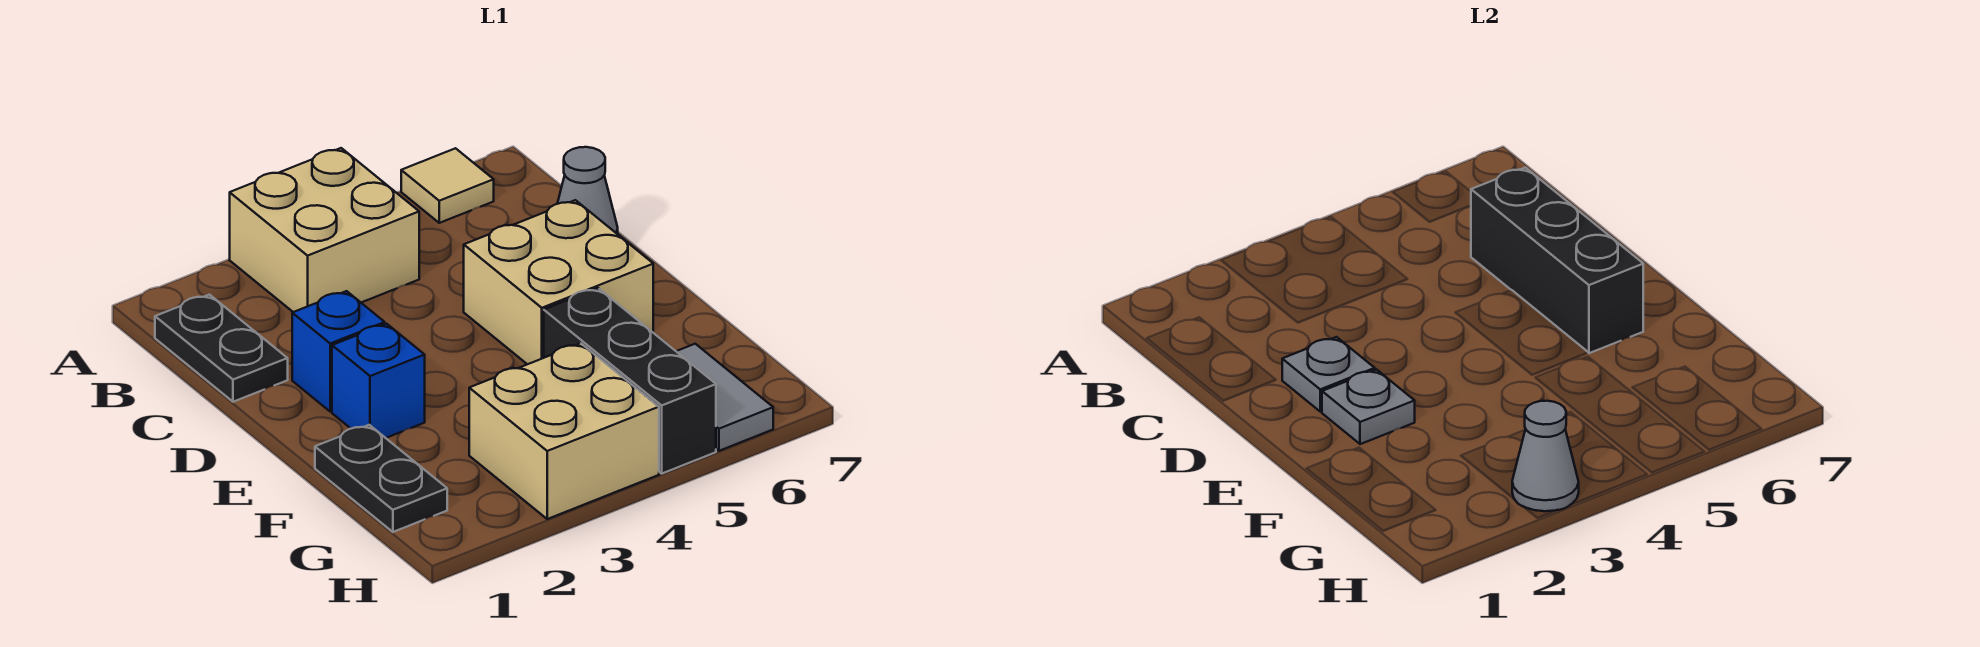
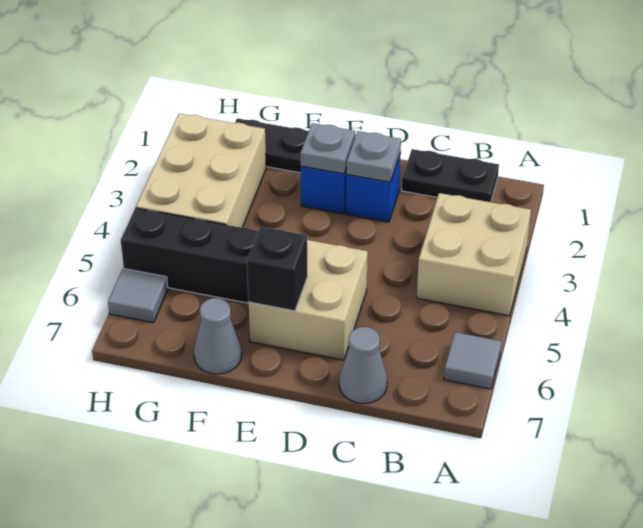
tan 1x1 tile [401,148,494,223] -> grey 1x1 tile [444,332,501,389]
black 1x3 brick [1471,168,1643,353] -> black 1x1 brick [247,227,307,311]
tan 2x2 brick [469,343,659,519] -> tan 2x3 brick [136,113,266,228]
grey 1x2 tile [676,344,773,451] -> grey 1x1 tile [108,268,168,323]
grey 1x1 cone [1512,401,1579,511] -> grey 1x1 cone moved to [194,298,242,374]

